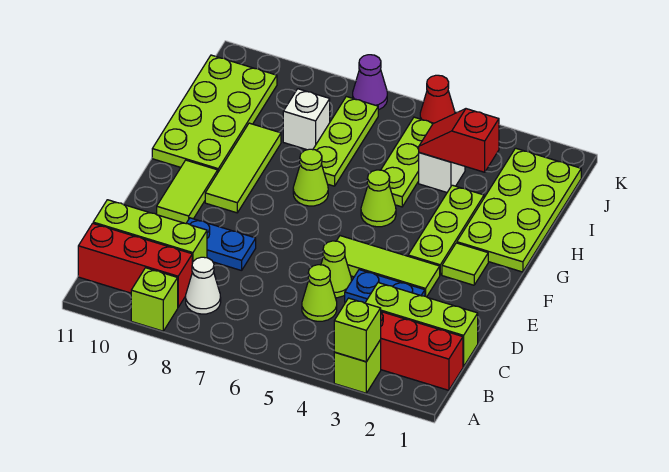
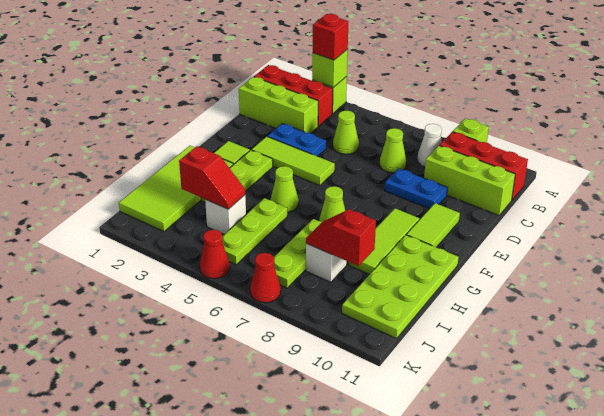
none -> red 1x1 brick [313,14,348,60]
lime 1x1 cone [321,241,352,298] -> lime 1x1 cone moved to [380,128,406,173]
lime 2x4 plate [457,148,581,272] -> lime 2x4 tile [119,146,233,231]
none -> red 1x2 slope [306,209,376,266]
purple 1x1 cone [353,55,387,110] -> red 1x1 cone [250,253,281,303]

